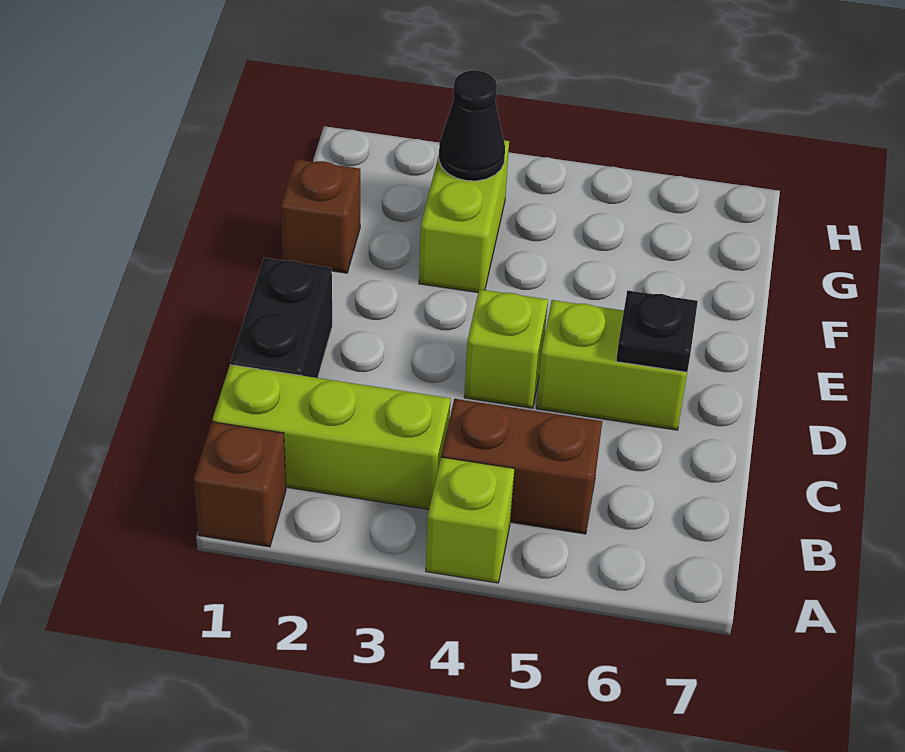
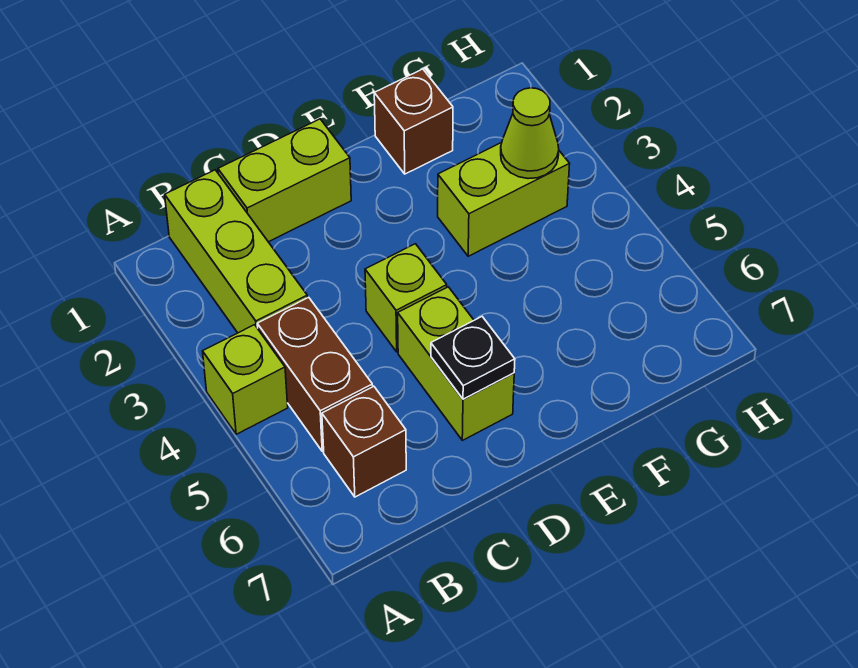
brown 1x1 brick [194,422,286,547] -> brown 1x1 brick moved to [322,386,406,497]
black 1x2 brick [231,258,332,378] -> lime 1x2 brick [218,119,351,242]
black 1x1 cone [439,70,505,181] -> lime 1x1 cone [501,88,559,179]

